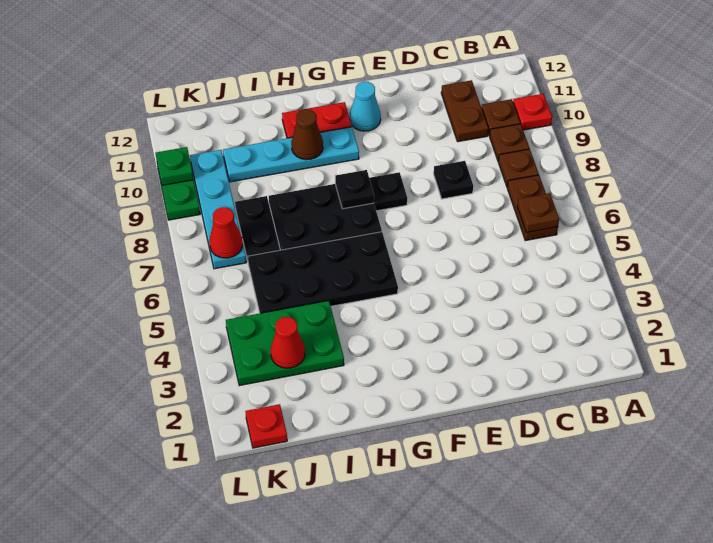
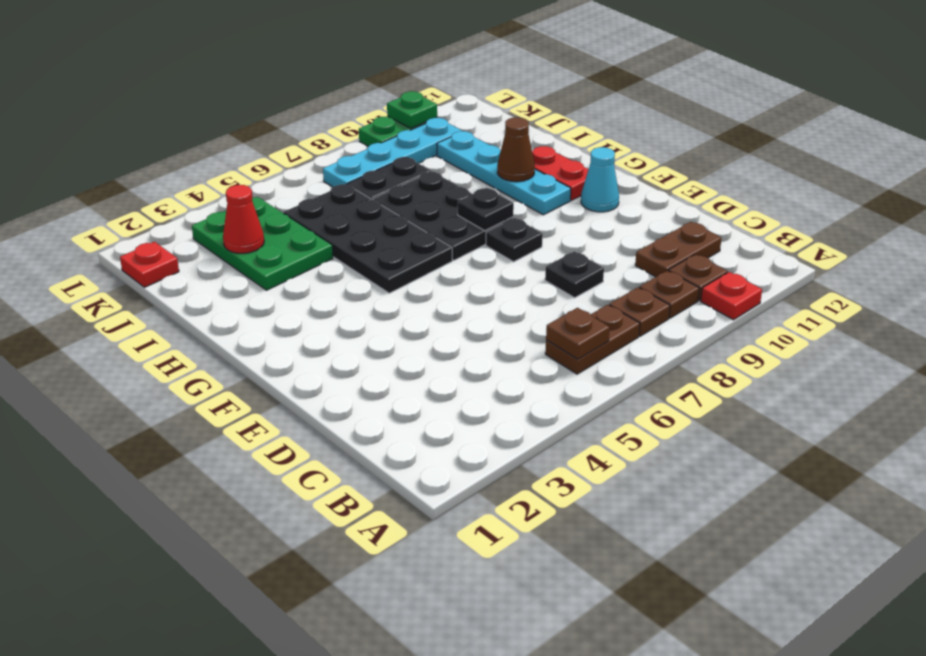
red 1x1 cone [209,207,243,258] -> none

